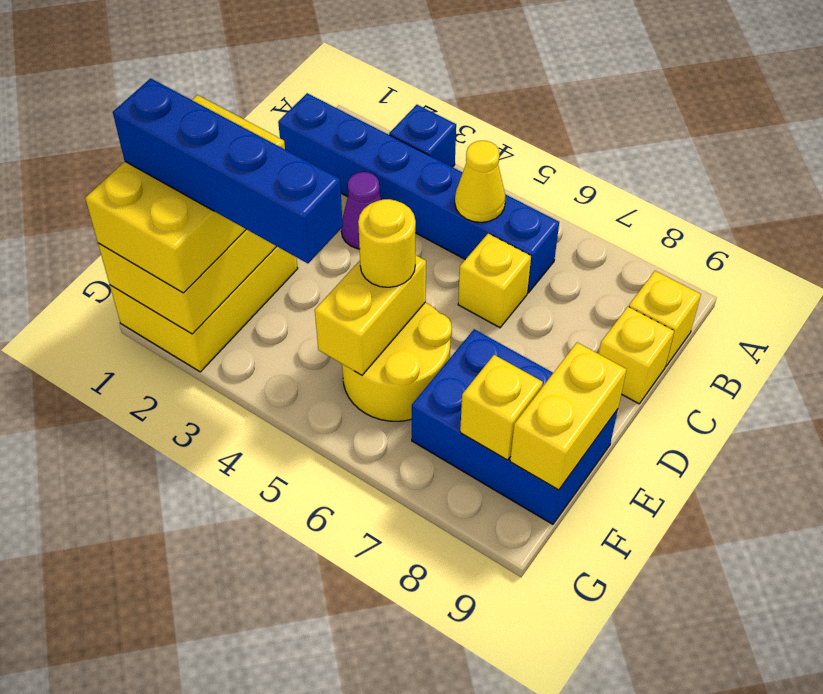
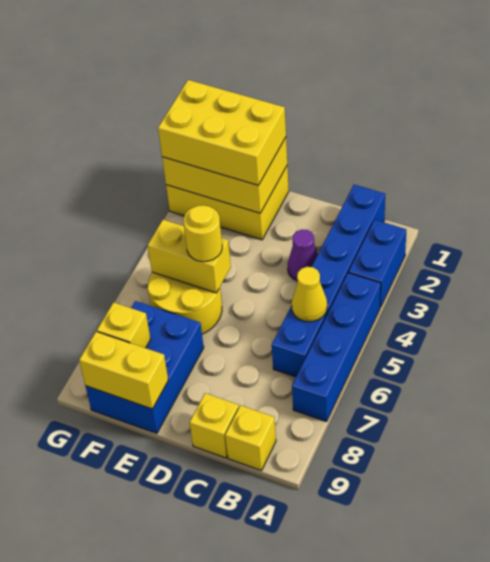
blue 1x1 brick [389,105,456,167] -> blue 1x2 brick [349,220,406,307]
yellow 1x1 brick [458,234,531,328] -> none
blue 1x4 brick [113,78,343,263] -> blue 1x4 brick moved to [292,273,381,422]

